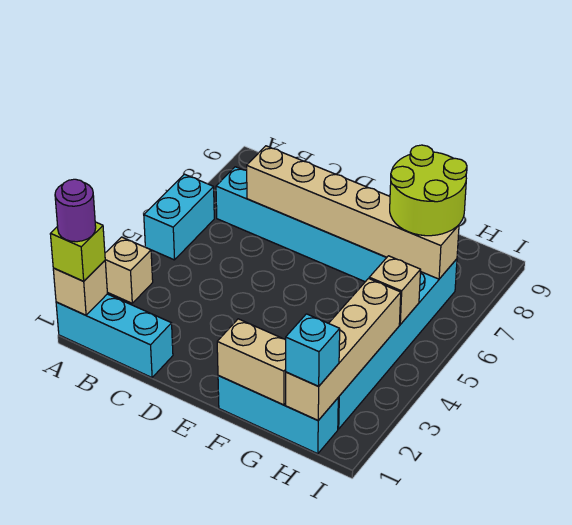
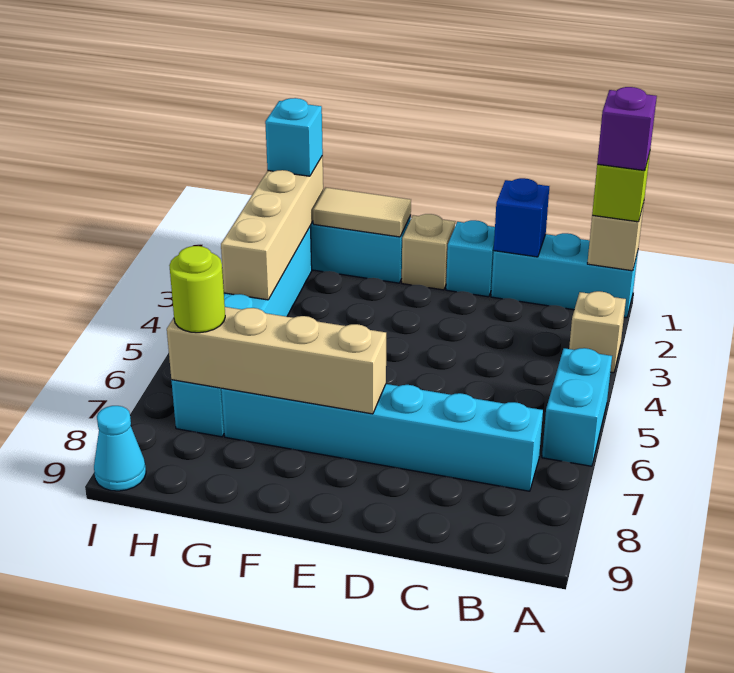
purple 1x1 round brick [55,179,96,242] -> purple 1x1 brick [597,87,657,171]
none -> blue 1x1 brick [494,178,549,257]
tan 1x6 brick [247,146,459,279] -> tan 1x4 brick [167,307,386,414]
none -> cyan 1x1 brick [446,220,495,297]
tan 1x2 brick [217,319,286,405] -> tan 1x2 tile [313,188,411,237]
lime 2x2 round brick [390,145,467,236] -> lime 1x1 round brick [169,246,225,333]
tan 1x1 brick [369,256,421,324] -> tan 1x1 brick moved to [402,214,455,290]
none -> cyan 1x1 cone [94,406,146,491]

